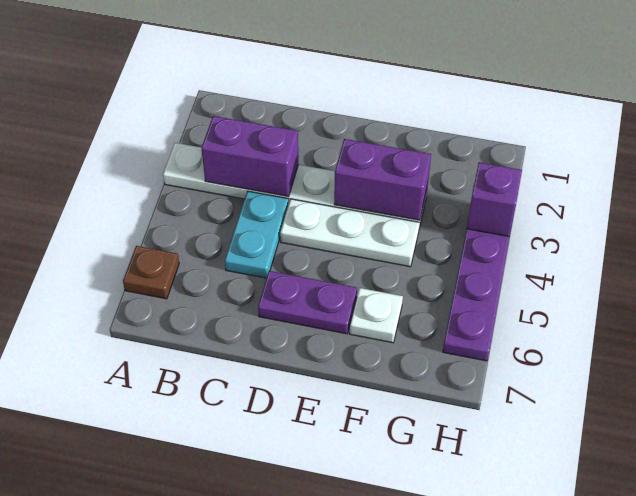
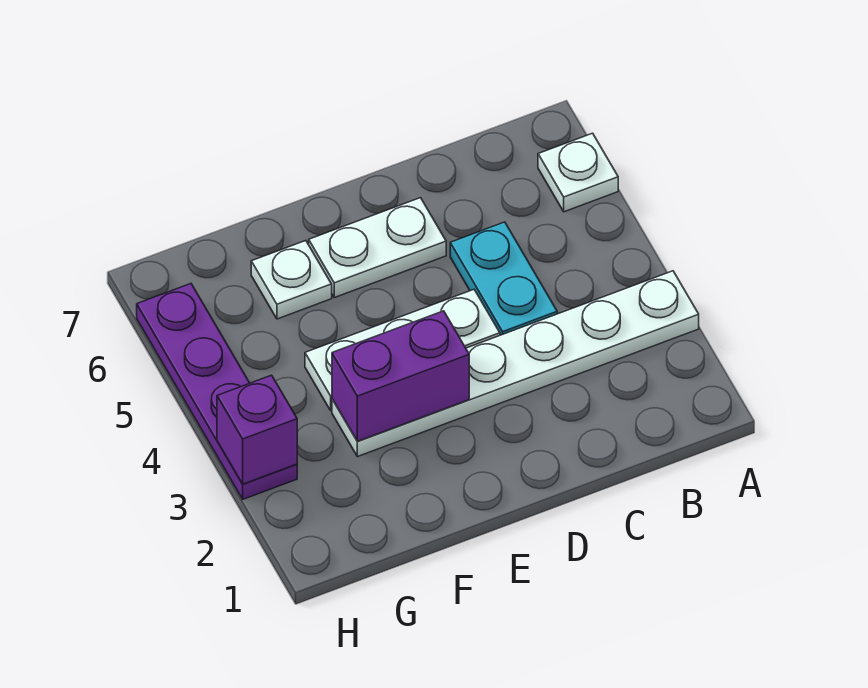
brown 1x1 plate [123,246,179,299] -> white 1x1 plate [538,133,618,212]
purple 1x2 brick [201,116,299,196] -> none
purple 1x2 plate [258,271,357,334] -> white 1x2 plate [309,198,446,298]

